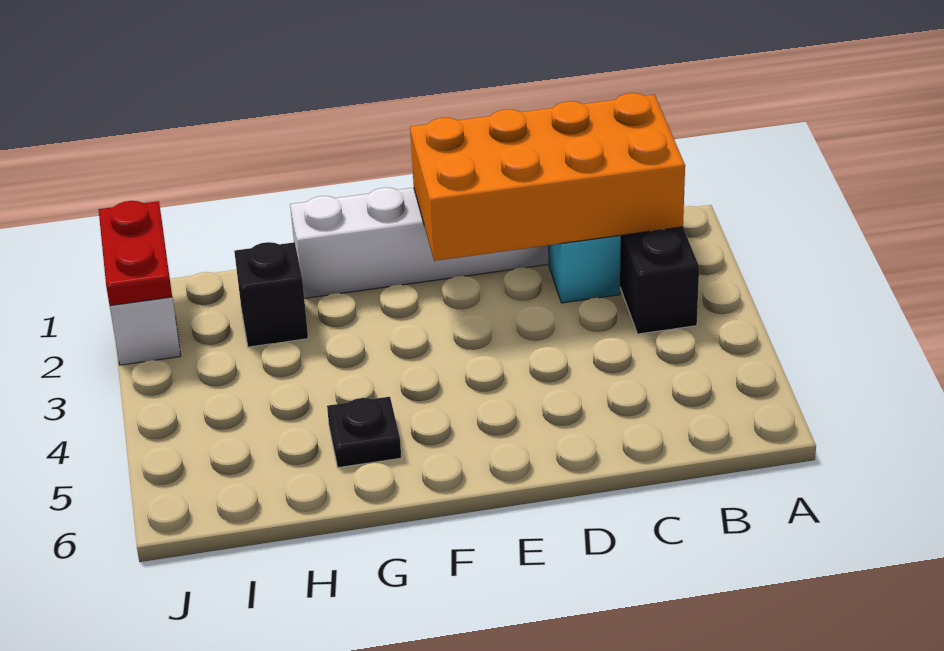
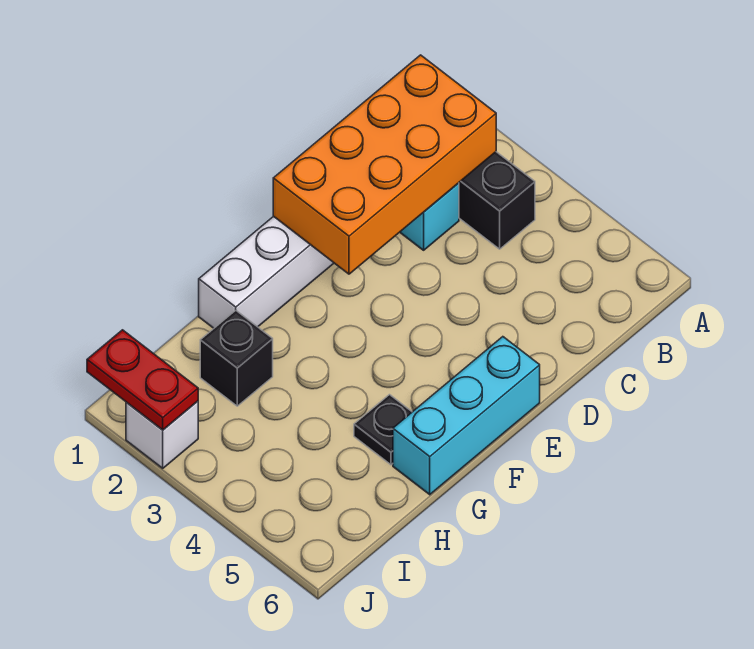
none -> cyan 1x3 brick [393,337,540,495]

